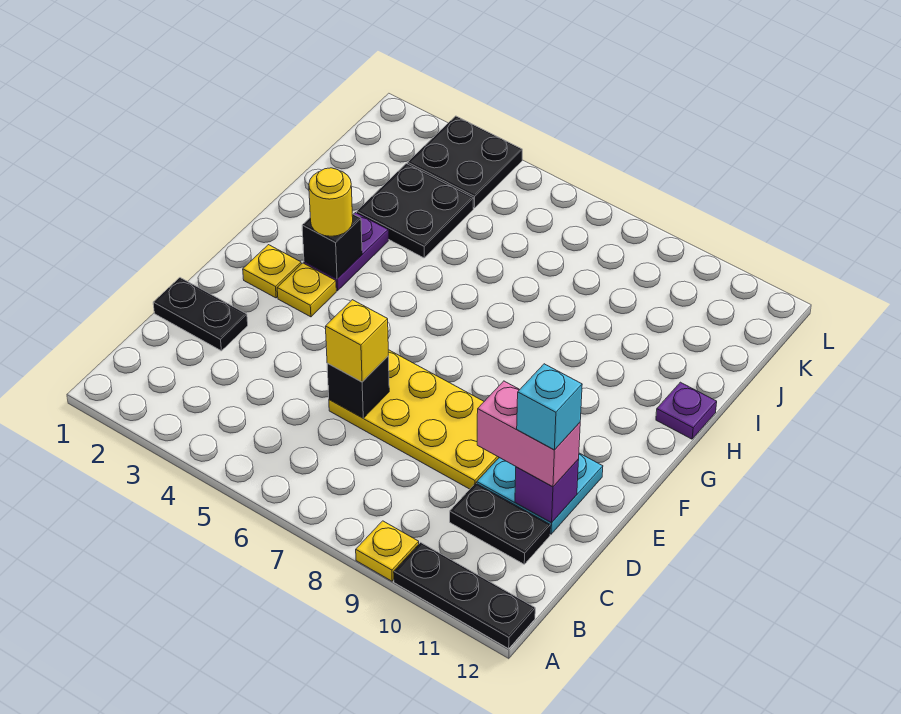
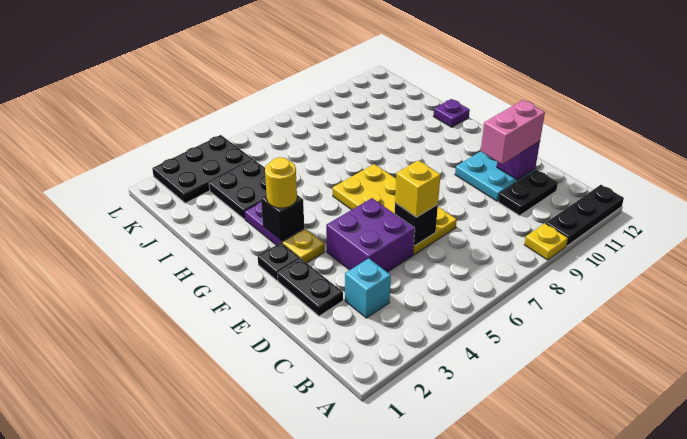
black 1x2 plate [153,278,248,351] -> black 1x2 plate turned to [278,259,343,316]
none -> purple 2x2 brick [326,198,415,272]
yellow 2x4 plate [329,350,499,489] -> yellow 2x4 plate turned to [332,164,457,255]
cyan 1x1 brick [517,364,582,450] -> cyan 1x1 brick moved to [345,258,391,318]
yellow 1x1 plate [243,245,301,298] -> black 1x1 plate [258,243,300,281]
black 2x2 plate [407,116,522,208] -> black 2x3 plate [152,135,253,203]

